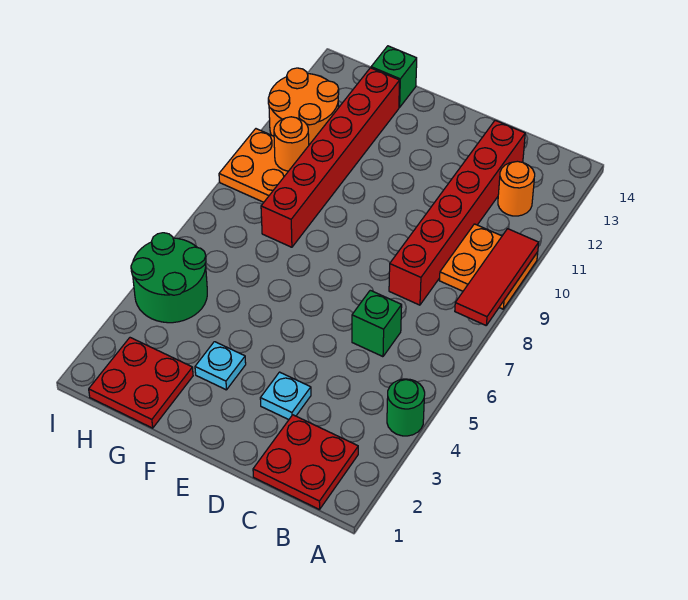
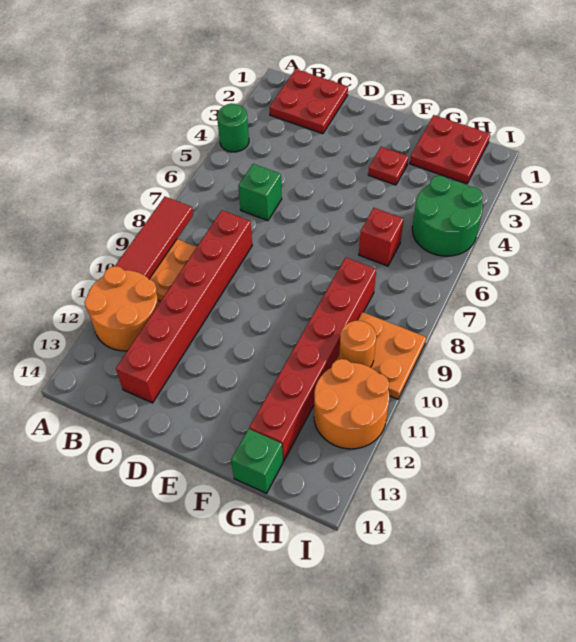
orange 1x1 round brick [498,161,535,216] -> orange 2x2 round brick [85,266,159,351]
cyan 1x1 plate [260,372,311,420] -> none
cyan 1x1 plate [195,342,246,390] -> red 1x1 plate [368,147,409,185]
none -> red 1x1 brick [359,208,403,266]

